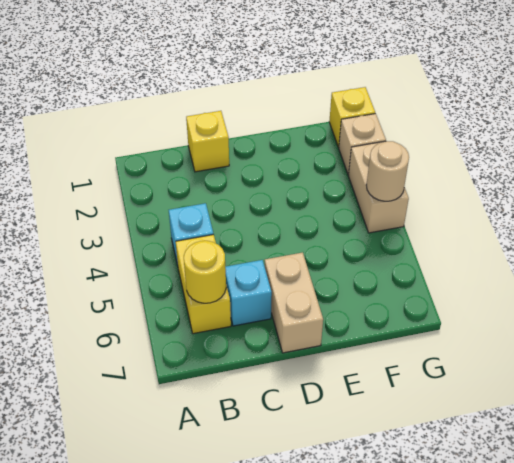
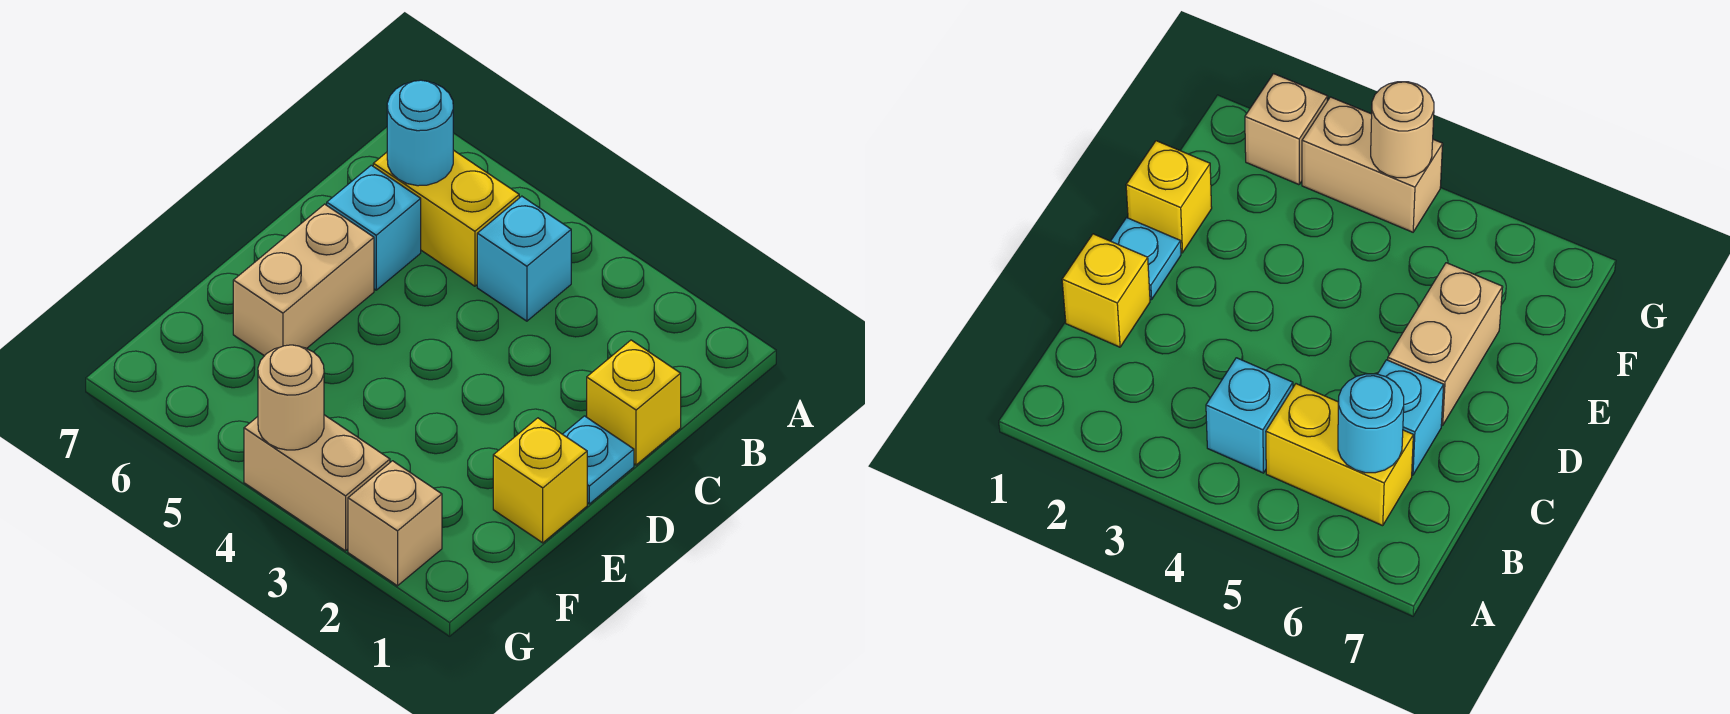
yellow 1x1 round brick [184,241,226,303] -> cyan 1x1 round brick [387,80,453,186]
none -> cyan 1x1 plate [563,416,634,504]
tan 1x2 brick [265,252,323,353] -> tan 1x2 brick turned to [233,204,374,356]
yellow 1x1 brick [329,87,375,147] -> yellow 1x1 brick moved to [493,418,587,543]

